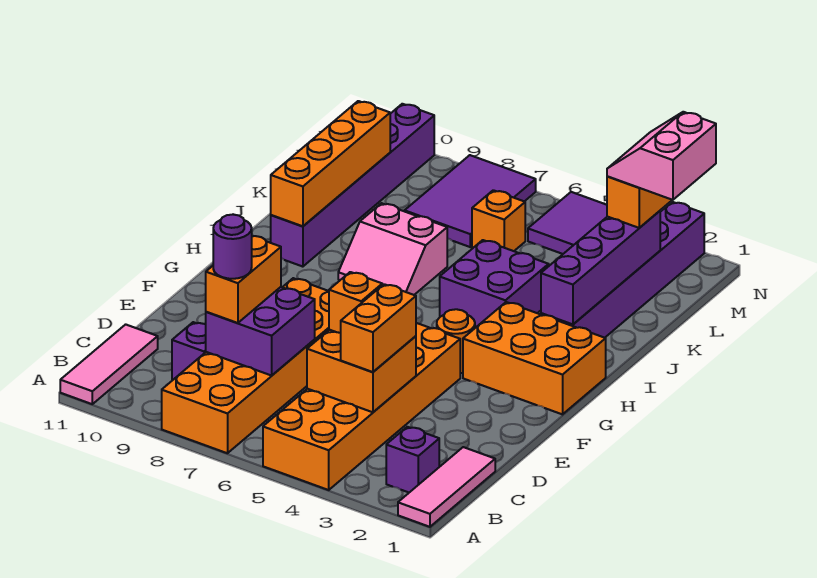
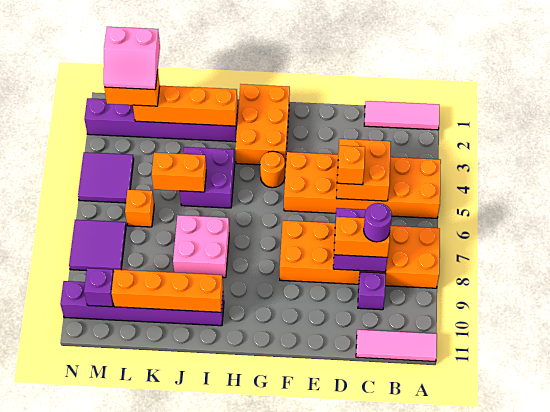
purple 1x1 brick [386,427,439,492] -> purple 1x1 brick moved to [84,268,114,307]
orange 1x2 brick [341,284,416,372] -> orange 1x2 brick moved to [152,152,206,192]
purple 1x4 brick [541,211,660,325] -> orange 1x4 brick [133,86,238,126]
pink 2x2 slope [338,203,447,295] -> pink 2x2 brick [173,215,229,278]
purple 2x3 tile [405,155,536,247] -> purple 2x2 tile [69,220,126,272]

